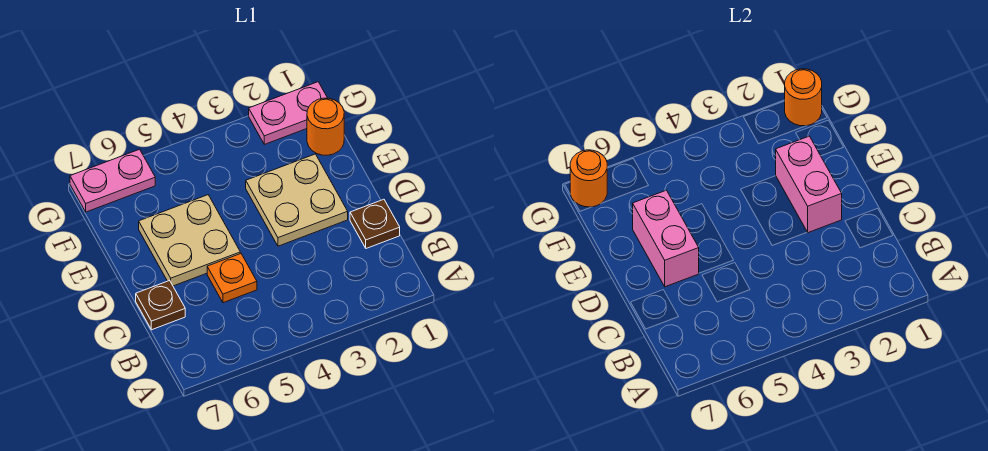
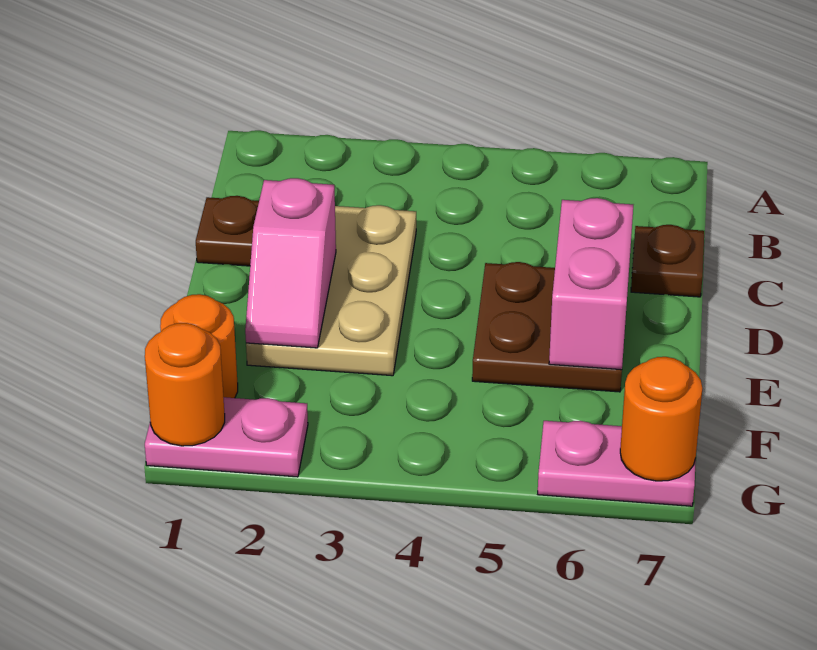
orange 1x1 plate [207,253,257,303] -> none
tan 2x2 plate [246,154,348,246] -> tan 2x3 plate [246,205,416,376]
pink 1x2 brick [776,136,842,233] -> pink 1x2 slope [245,178,336,348]
tan 2x2 plate [139,195,240,286] -> brown 2x2 plate [472,262,622,392]

